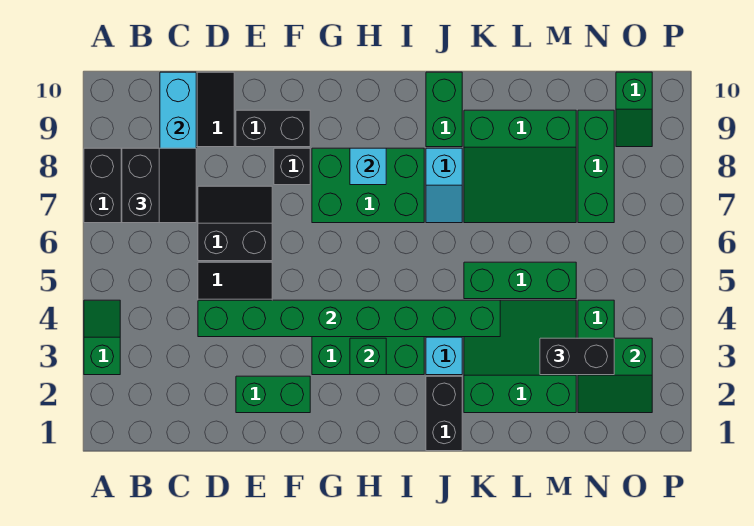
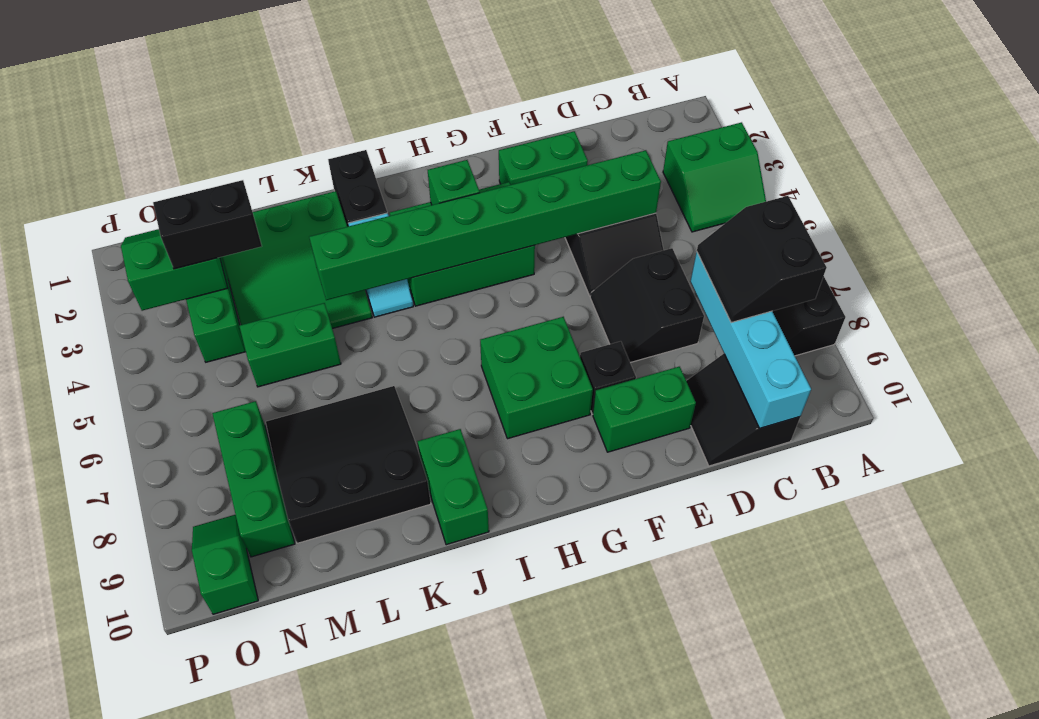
green 1x2 slope [84,300,120,375] -> green 2x2 slope [663,122,766,232]
black 2x2 slope [198,186,272,261] -> black 2x2 slope turned to [590,248,704,363]
black 1x2 brick [236,110,310,147] -> green 1x2 brick [593,367,696,452]
green 2x3 brick [312,148,424,223] -> green 2x2 brick [480,317,593,439]
cyan 1x1 brick [350,148,386,185] -> none
cyan 1x2 slope [426,148,462,223] -> none
green 1x3 brick [464,262,576,299] -> green 1x2 brick [239,303,341,387]
green 3x3 slope [464,110,576,223] -> black 3x3 slope [266,386,431,543]

